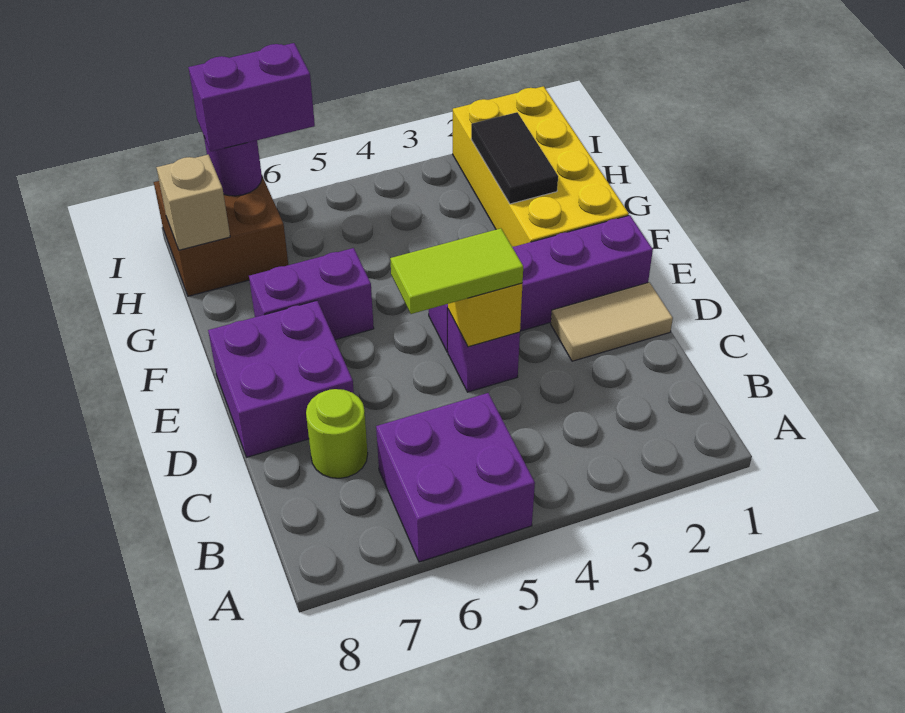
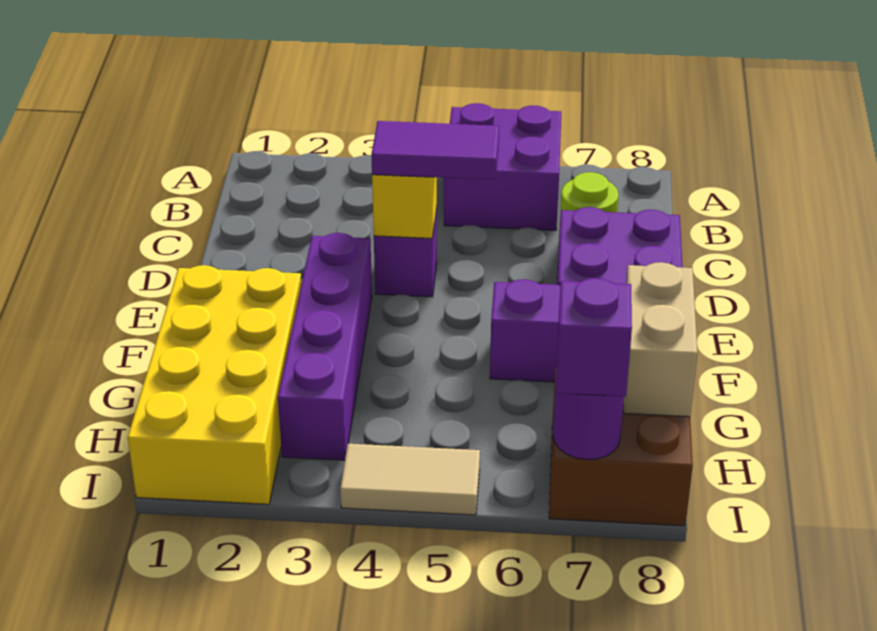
tan 1x2 tile [551,282,673,361] -> tan 1x2 tile moved to [340,444,480,515]
lime 1x2 tile [390,228,523,314] -> purple 1x2 tile [371,121,499,180]
purple 1x4 brick [429,215,653,352] -> purple 1x4 brick turned to [278,233,372,460]
black 1x2 tile [471,112,558,204] -> none
tan 1x1 brick [156,155,230,250] -> tan 1x2 brick [623,262,698,417]
purple 1x2 brick [188,43,315,151] -> purple 1x1 brick [556,278,632,397]

